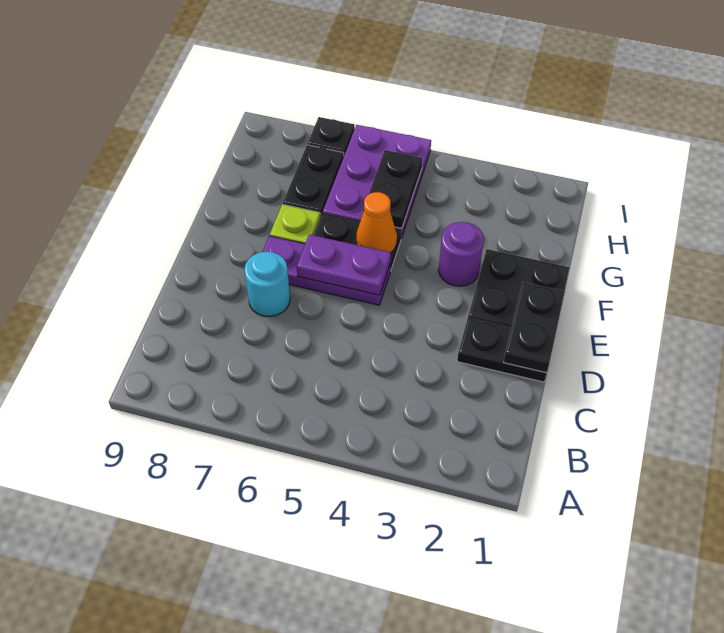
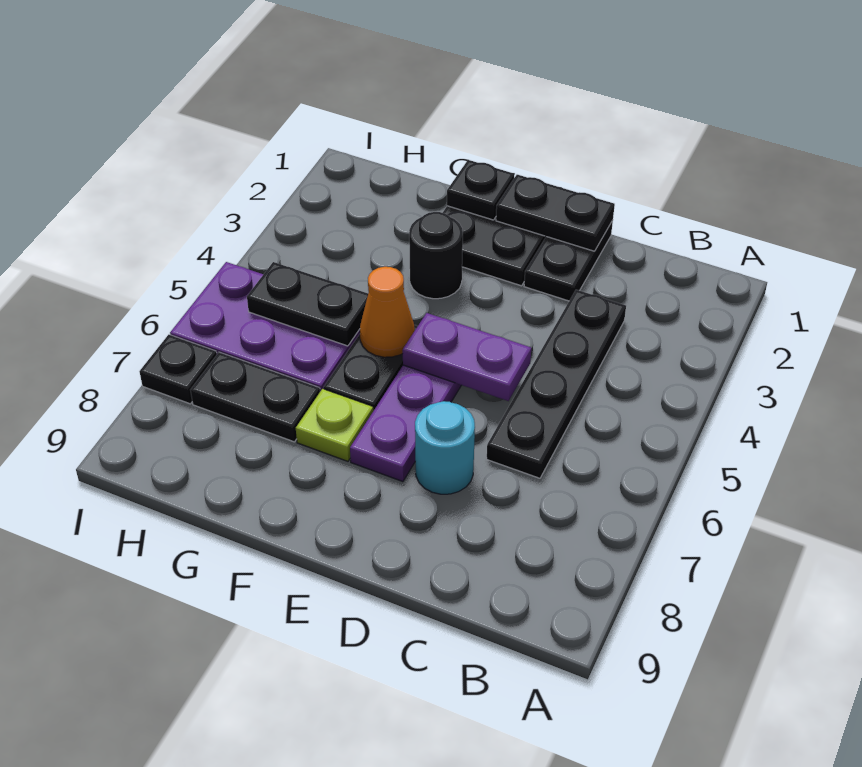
none -> black 1x4 plate [487,290,626,478]
purple 1x2 plate [297,234,391,295] -> purple 1x2 plate turned to [403,313,531,401]
none -> black 1x1 plate [447,160,514,220]
purple 1x1 round brick [439,222,484,286] -> black 1x1 round brick [409,212,463,299]

